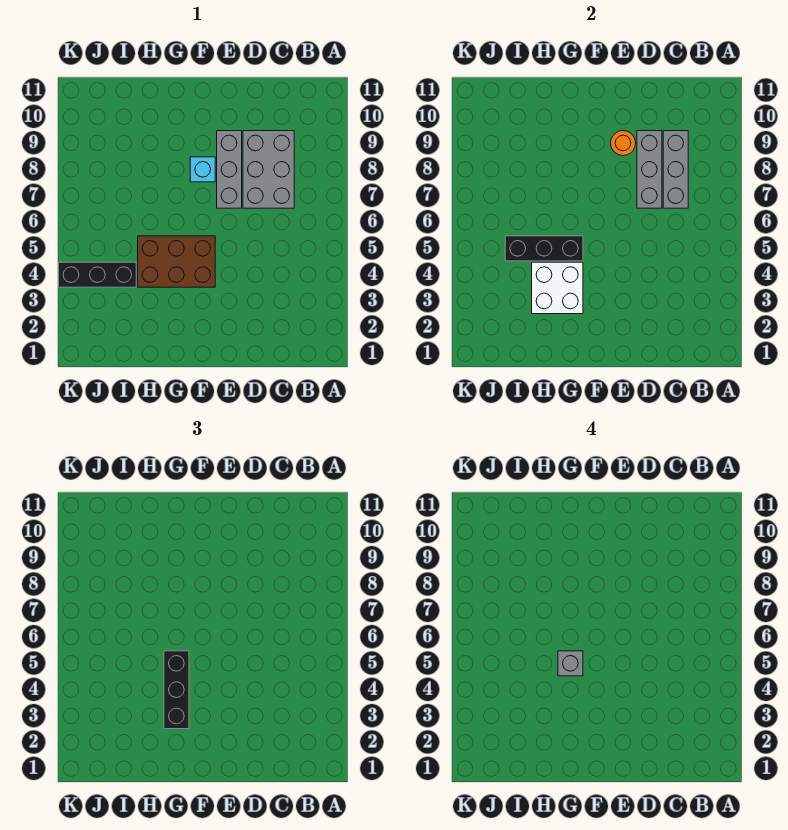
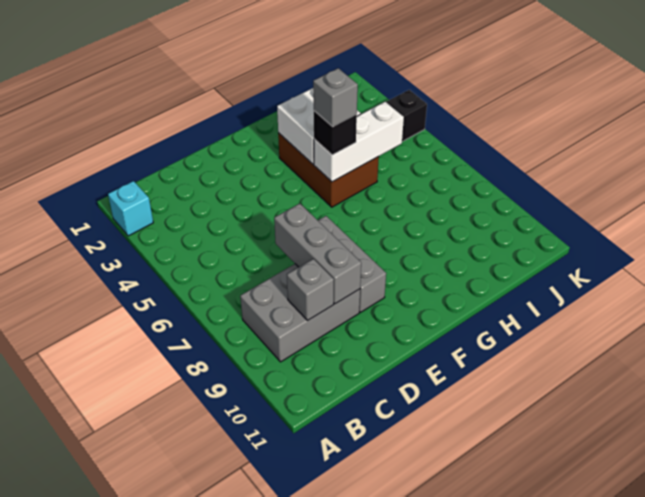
grey 2x3 brick [243,131,294,208] -> grey 2x3 brick turned to [240,264,360,362]
grey 1x3 brick [663,131,688,208] -> grey 1x1 brick [287,259,334,320]
orange 1x1 round brick [611,131,636,156] -> none
brown 2x3 brick [138,236,215,287] -> brown 2x3 brick turned to [278,133,379,207]
cyan 1x1 brick [190,157,215,182] -> cyan 1x1 brick moved to [108,181,153,236]
black 1x3 brick [164,651,189,729] -> black 1x1 brick [314,111,357,155]
black 1x3 brick [505,236,583,261] -> white 1x3 brick [314,102,404,182]

